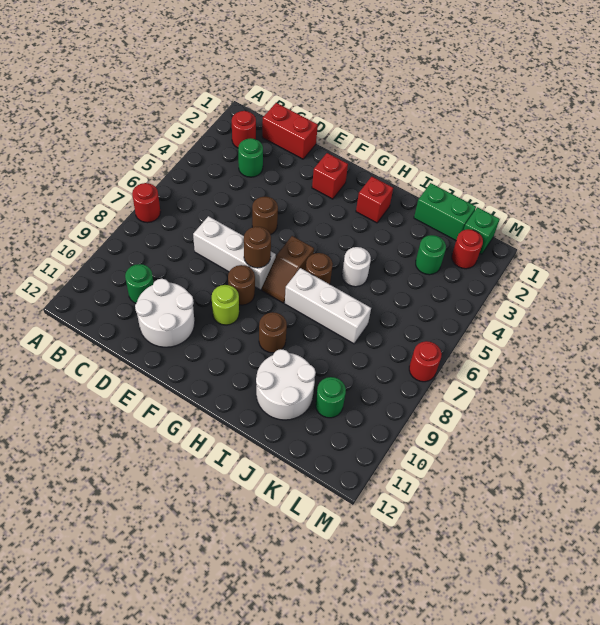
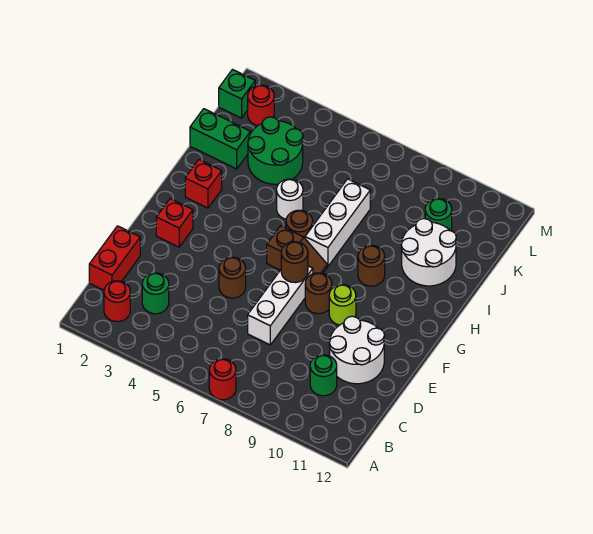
green 1x2 brick [414,183,476,240] -> green 1x2 brick turned to [190,109,250,169]
green 1x1 round brick [416,235,446,275] -> green 2x2 round brick [248,117,303,184]
red 1x1 round brick [409,341,442,382] -> none

